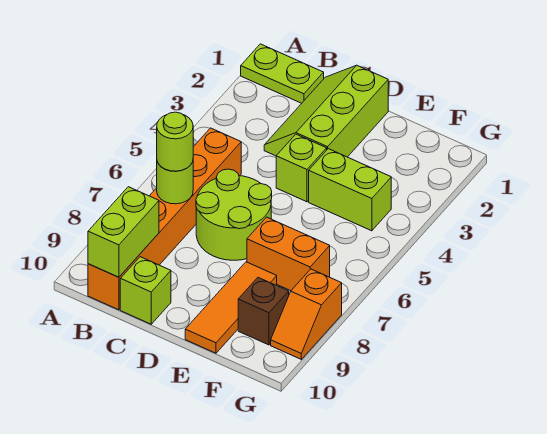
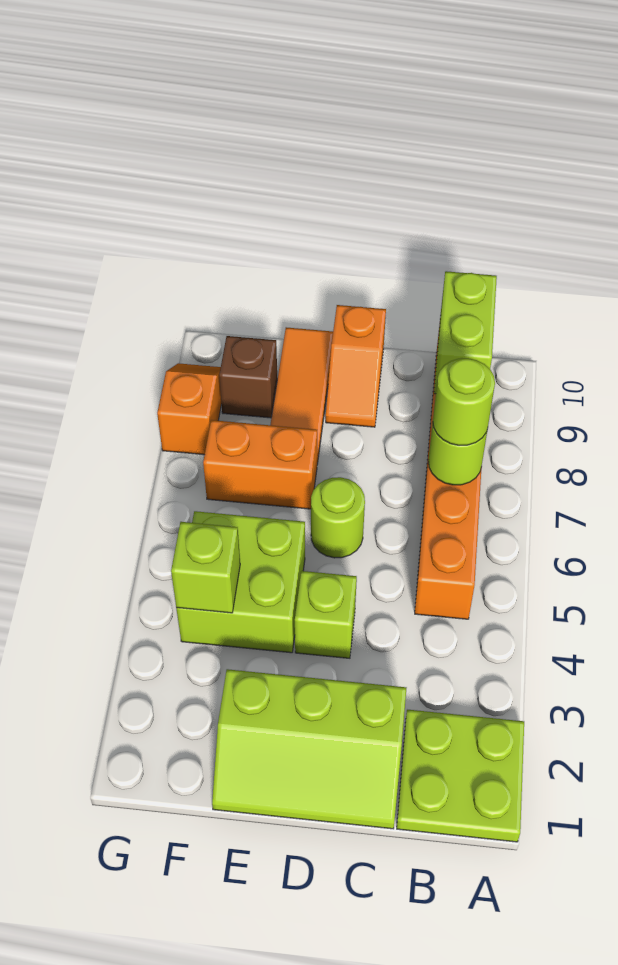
lime 1x2 plate [241,44,324,103] -> lime 2x2 plate [397,710,524,842]
lime 2x3 slope [264,65,388,157] -> lime 2x3 slope turned to [212,669,406,829]
lime 2x2 round brick [196,169,272,260] -> lime 1x1 round brick [311,477,365,558]
lime 1x1 brick [120,257,171,324] -> lime 1x1 brick moved to [171,522,240,613]
none -> orange 1x2 slope [326,305,386,427]
lime 1x2 brick [309,149,391,231] -> lime 2x2 brick [176,511,305,653]

